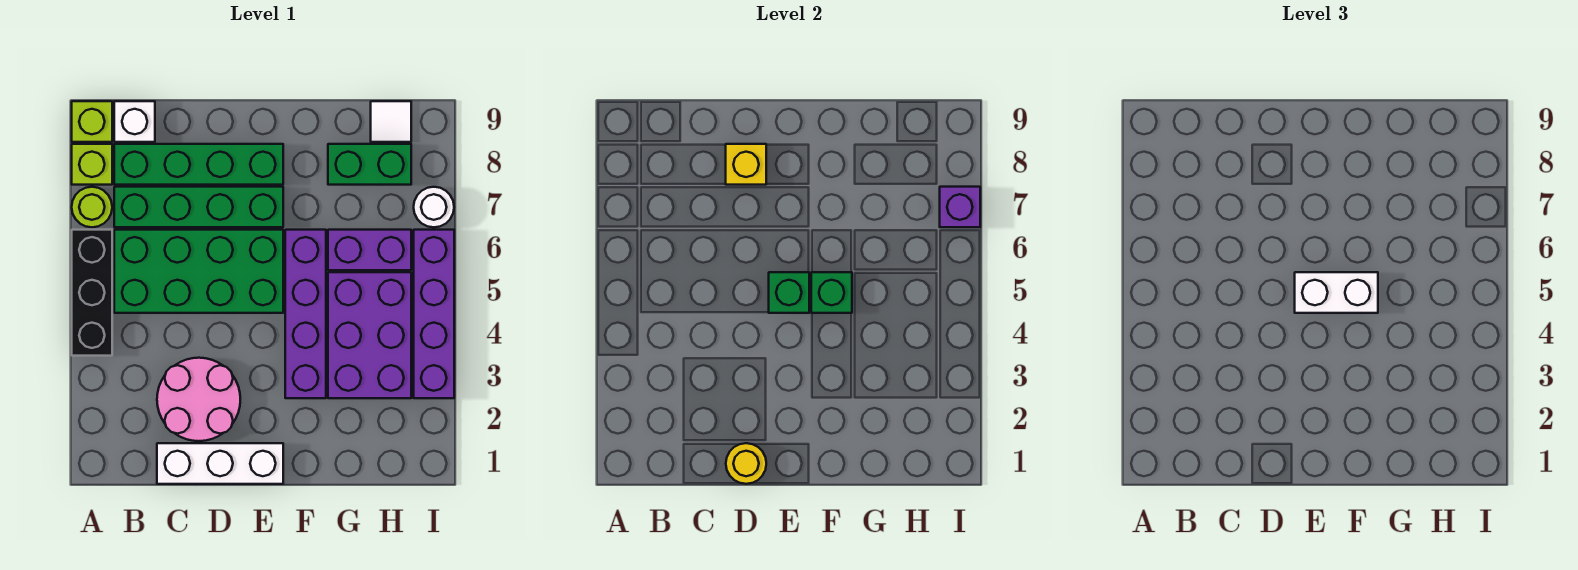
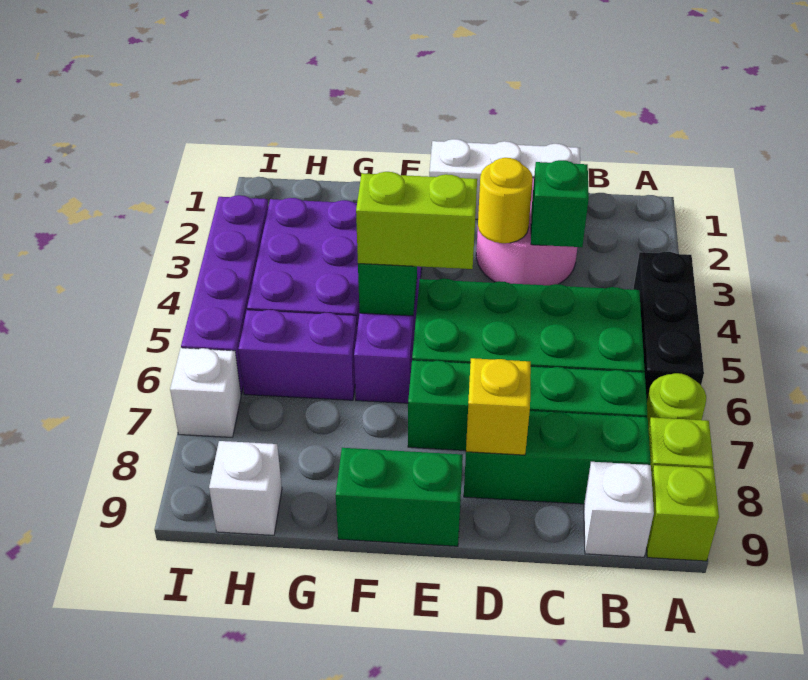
green 1x4 brick [114,144,283,185] -> green 1x3 brick [464,411,651,504]
yellow 1x1 round brick [726,443,766,484] -> yellow 1x1 round brick moved to [478,158,533,243]
green 1x1 brick [769,272,809,313] -> green 1x1 brick moved to [531,160,589,247]
white 1x2 brick [1295,272,1378,313] -> lime 1x2 brick [356,172,477,269]
green 1x2 brick [328,144,411,185] -> green 1x2 brick moved to [336,448,463,546]
white 1x1 tile [371,101,411,142] -> white 1x1 brick [209,441,282,535]
white 1x1 round brick [414,187,454,227] -> white 1x1 brick [170,348,241,437]
purple 1x1 brick [940,187,980,227] -> none

